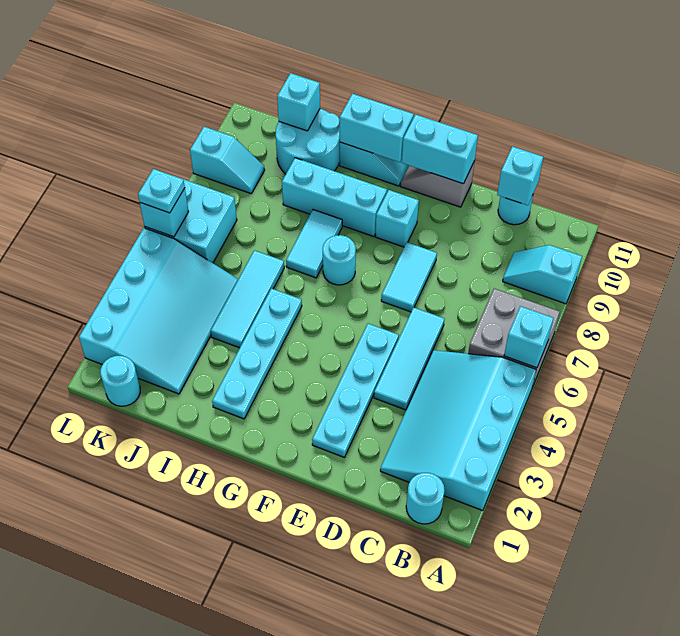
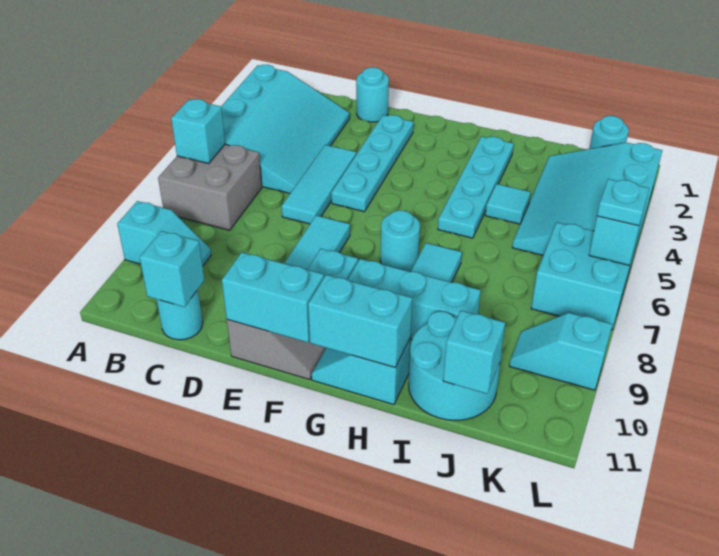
cyan 1x1 round brick [406,473,445,524] -> cyan 1x1 round brick moved to [356,67,389,122]
cyan 1x3 tile [211,250,284,348] -> cyan 1x1 tile [485,184,531,224]

